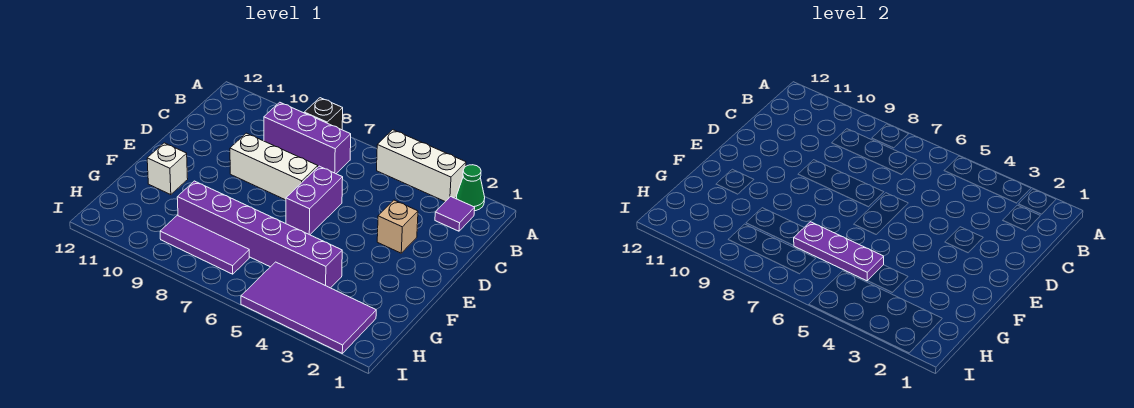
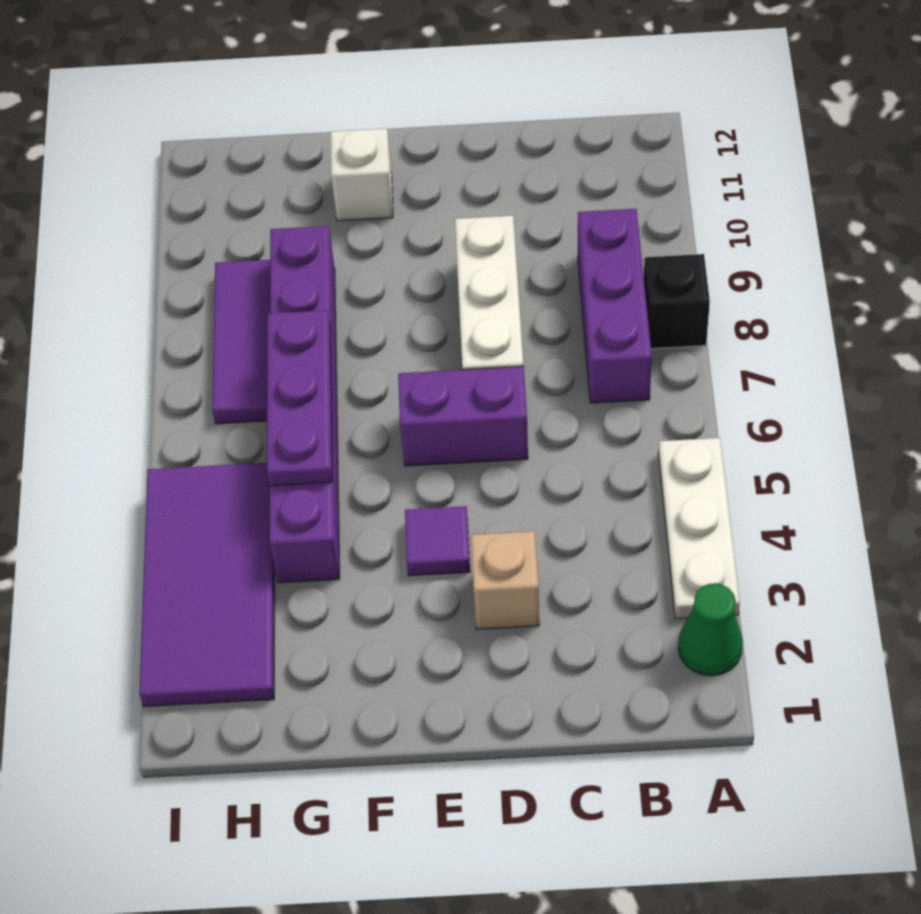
white 1x3 brick [377,130,466,202] -> white 1x3 plate [658,438,740,619]
purple 1x1 tile [435,197,475,231] -> purple 1x1 tile moved to [405,506,470,576]

